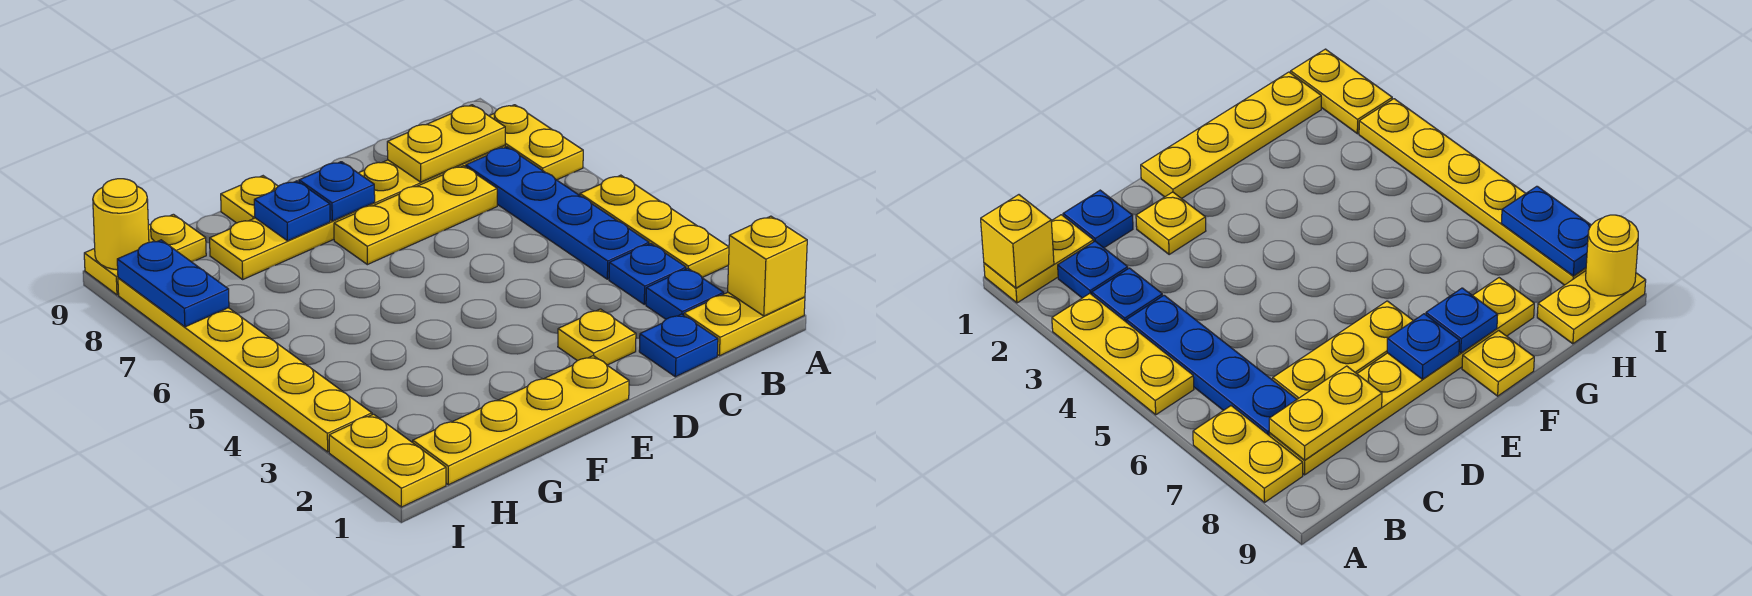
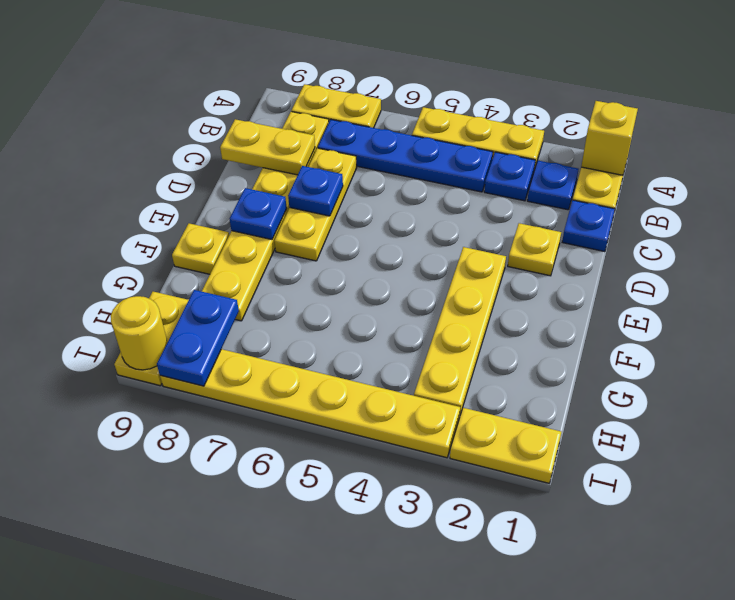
yellow 1x2 plate [387,105,505,182] -> yellow 1x2 plate turned to [220,119,315,175]
yellow 1x4 plate [413,356,629,485] -> yellow 1x4 plate moved to [414,247,506,414]
blue 1x1 plate [254,181,330,241] -> blue 1x1 plate moved to [288,166,343,216]
blue 1x2 plate [117,240,229,327] -> blue 1x2 plate turned to [157,290,239,386]

